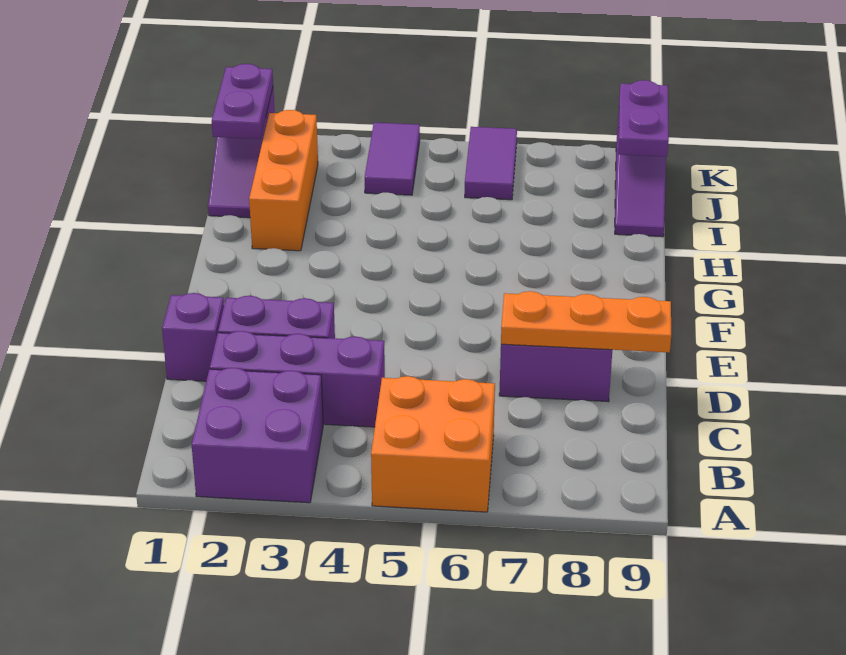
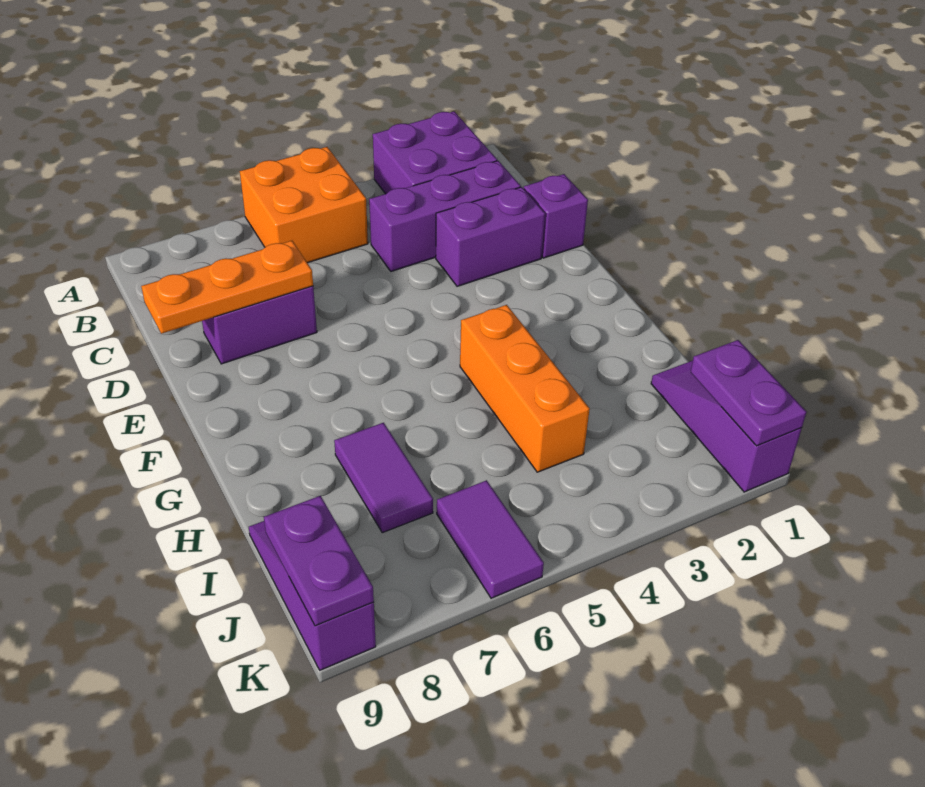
orange 1x3 brick [249,110,318,251] -> orange 1x3 brick moved to [460,305,590,472]
purple 1x2 tile [365,123,420,195] -> purple 1x2 tile moved to [334,423,433,533]

